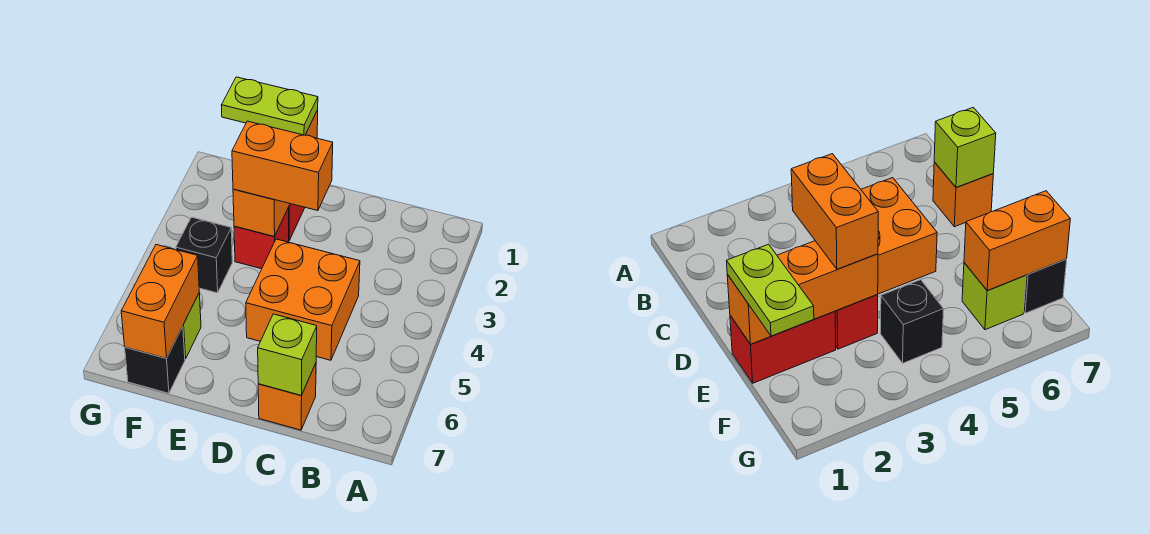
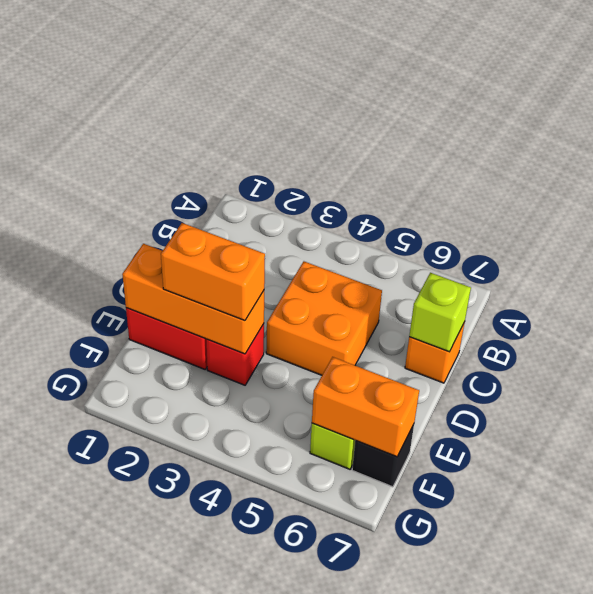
orange 1x2 brick [232,121,333,211] -> orange 1x2 brick turned to [161,223,265,321]
lime 1x2 plate [221,77,318,135] -> none
black 1x1 brick [176,217,232,293] -> none

